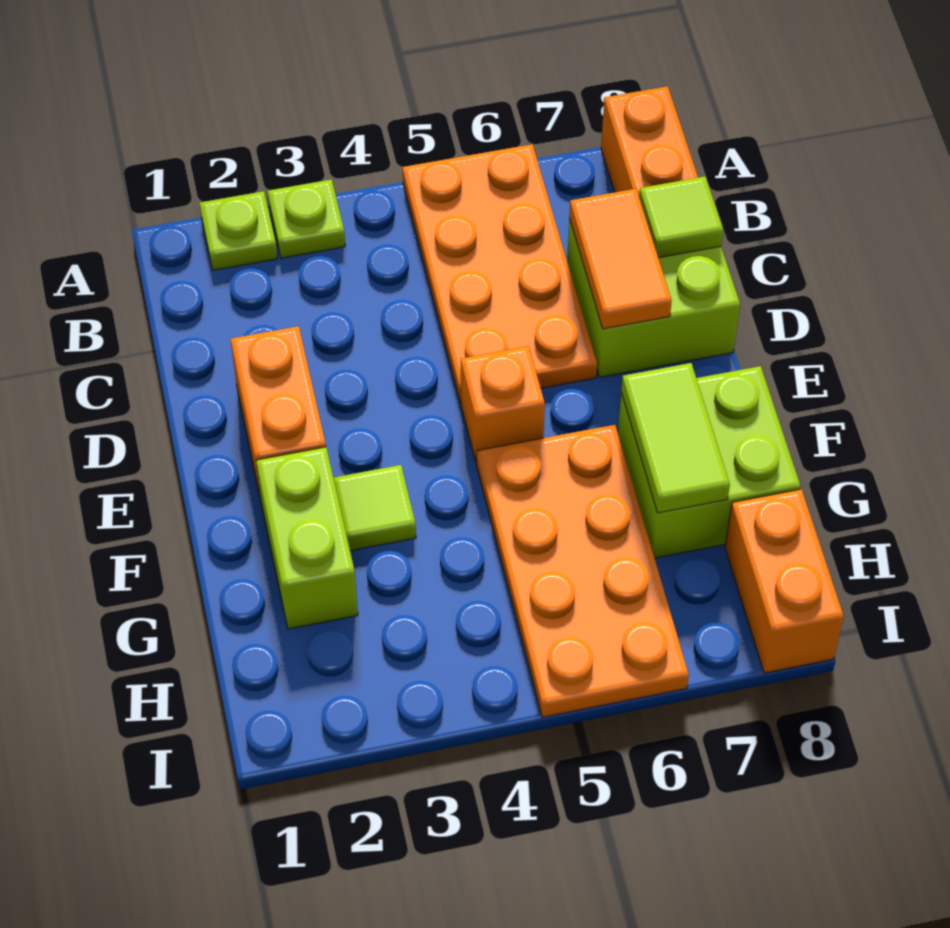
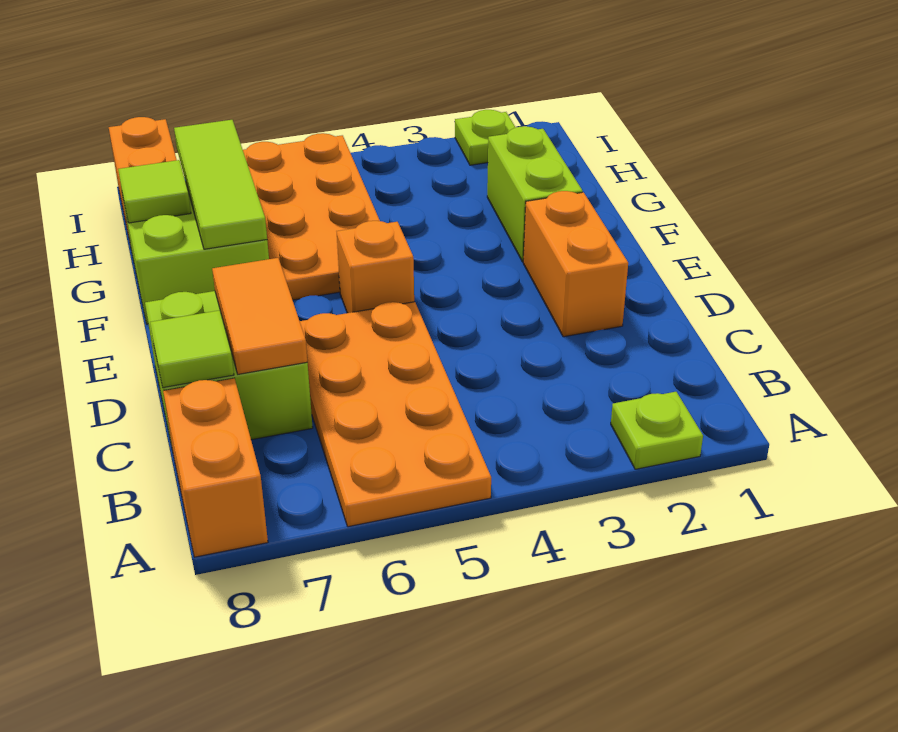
lime 1x1 plate [268,179,345,258] -> lime 1x1 plate moved to [455,110,516,165]
lime 1x1 tile [333,465,416,551] -> lime 1x1 tile moved to [118,160,191,223]
lime 1x2 tile [621,363,730,513] -> lime 1x3 tile [174,120,267,249]

